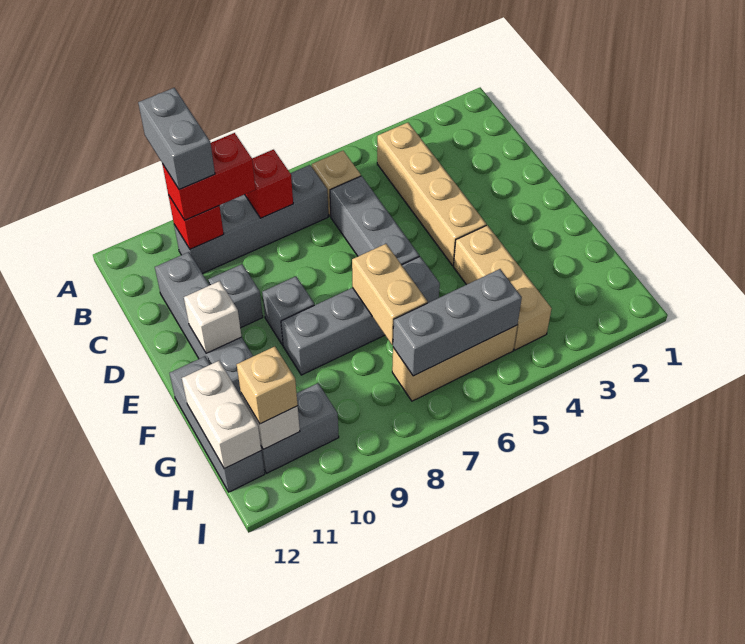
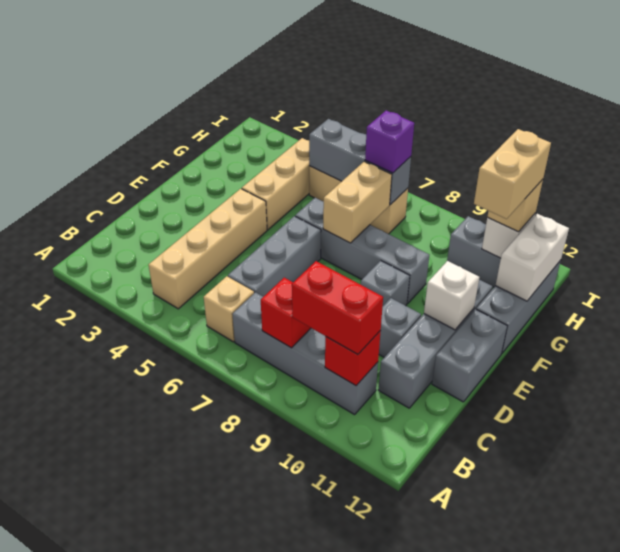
grey 1x2 brick [138,88,215,190] -> grey 1x2 brick moved to [432,309,507,402]
none -> tan 1x2 brick [474,129,551,219]
none -> purple 1x1 brick [365,111,414,173]

